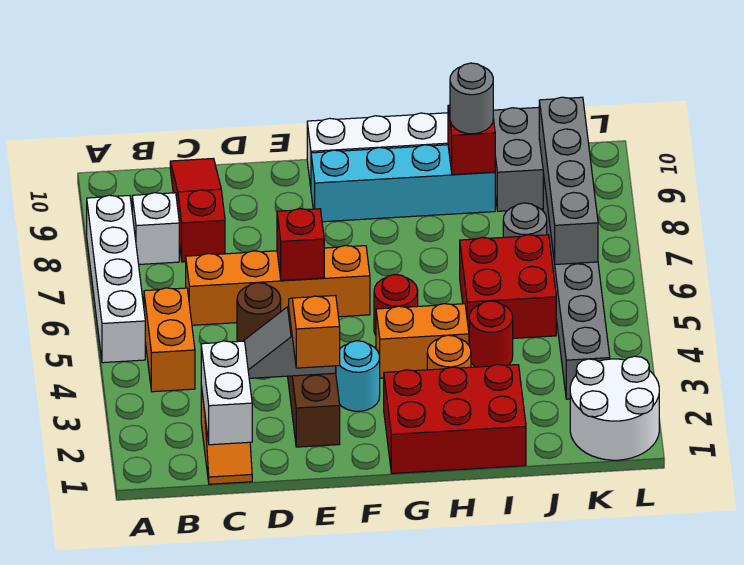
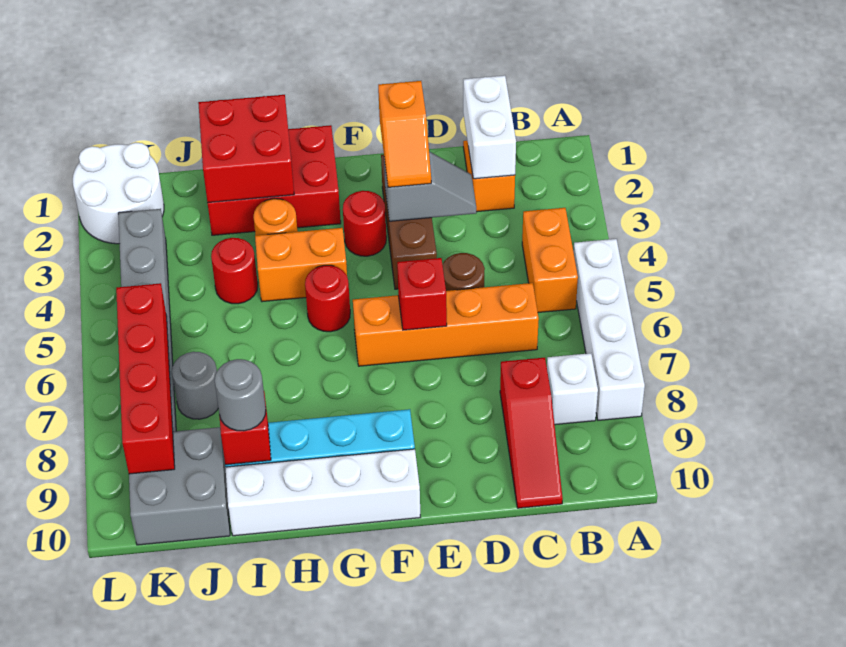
cyan 1x1 round brick [336,341,380,411] -> red 1x1 round brick [343,191,386,256]
red 2x2 brick [460,235,556,338] -> red 2x2 brick moved to [198,95,294,203]
grey 1x4 brick [539,97,598,264] -> red 1x4 brick [116,283,175,474]

